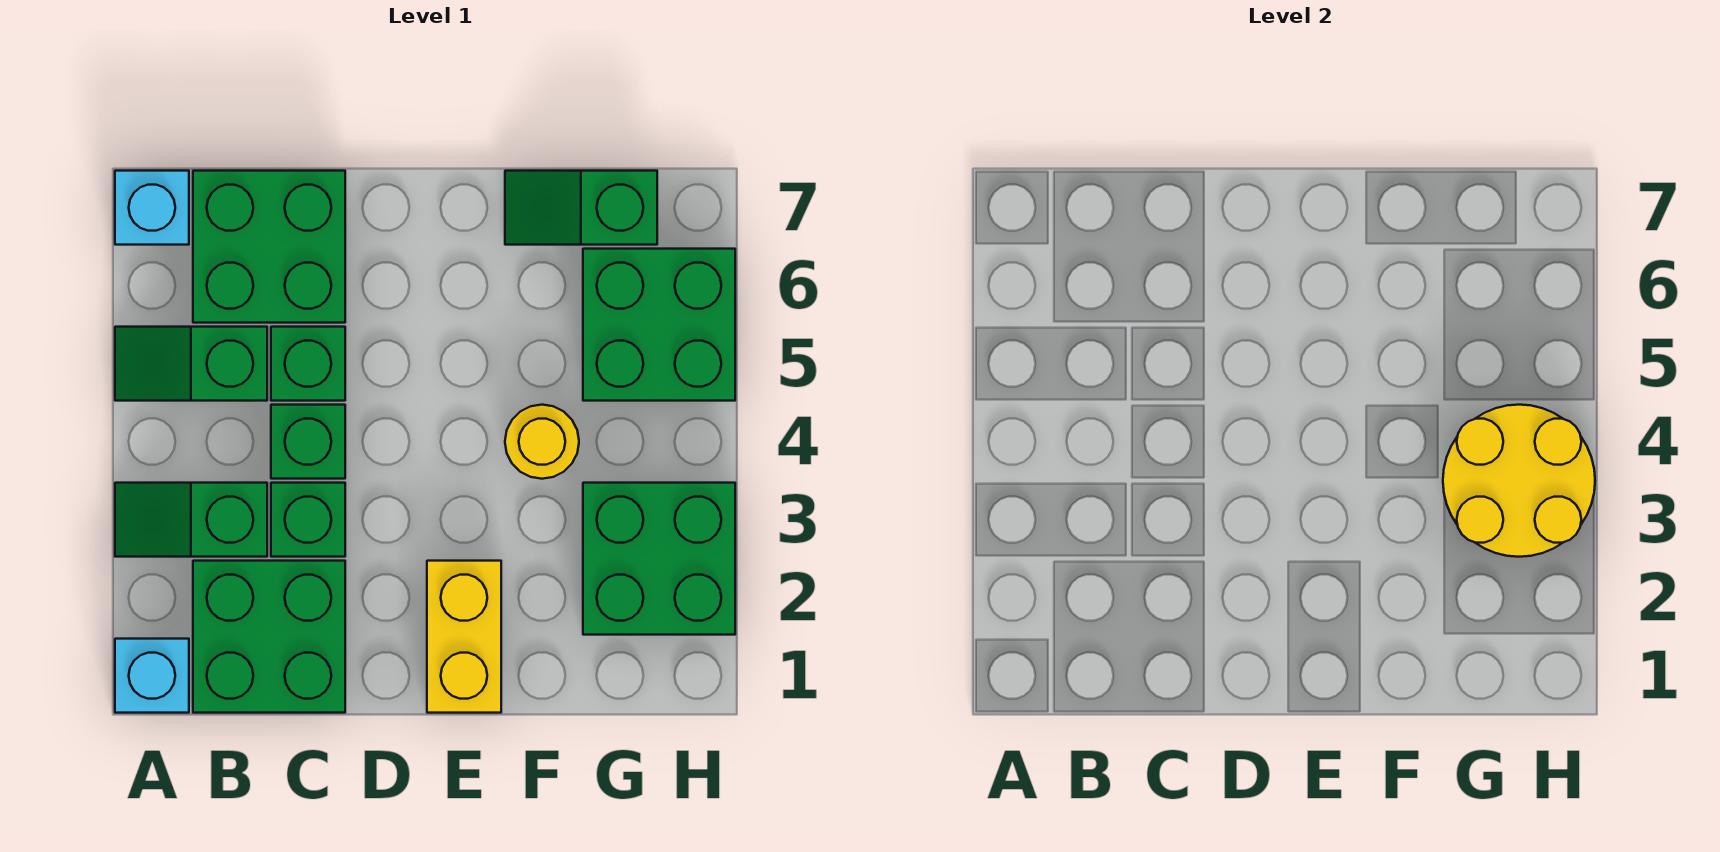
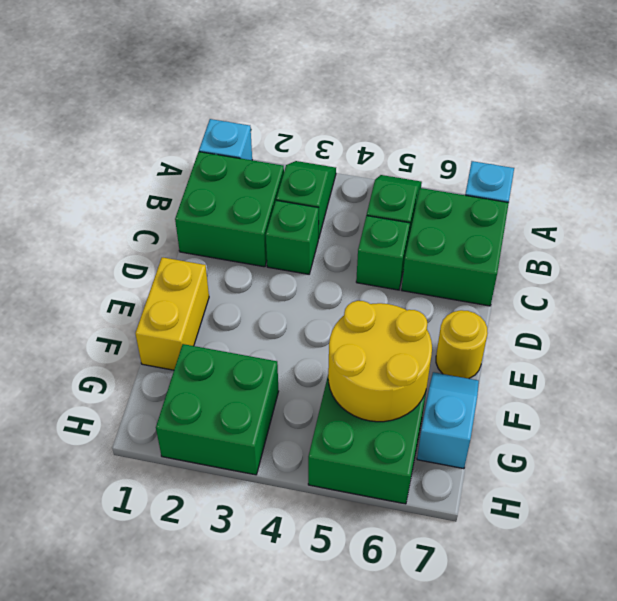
green 1x1 brick [271,405,345,479] -> none
yellow 1x2 brick [427,561,501,713] -> yellow 1x2 brick turned to [135,257,209,370]
yellow 1x1 round brick [505,405,579,479] -> yellow 1x1 round brick moved to [436,310,488,379]
green 1x2 slope [505,171,657,245] -> cyan 1x2 slope [417,372,479,469]
yellow 2x2 round brick [1443,405,1595,557] -> yellow 2x2 round brick moved to [328,301,432,422]

